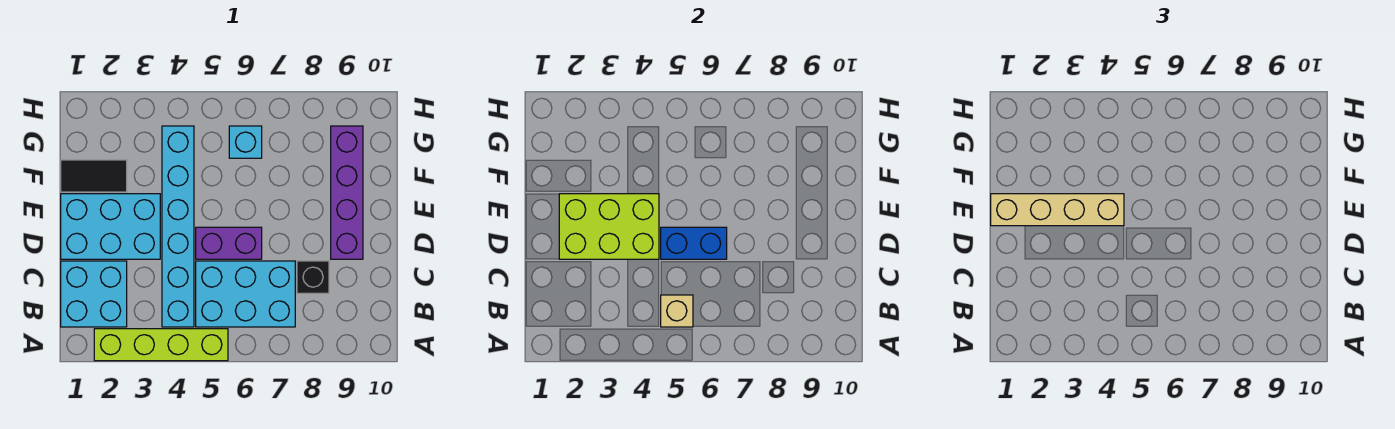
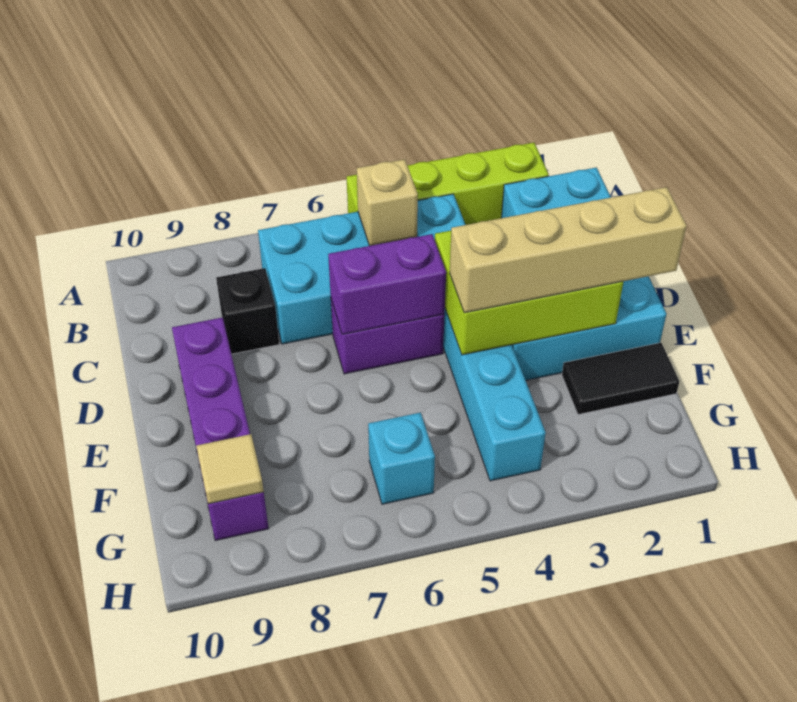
blue 1x2 brick [661,227,727,259] -> purple 1x2 brick [328,234,446,334]
none -> tan 1x1 tile [196,434,264,504]

